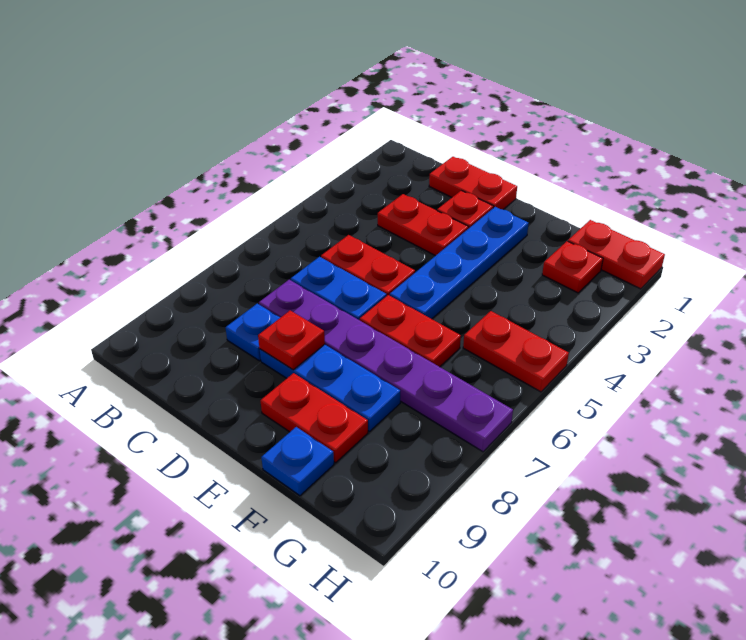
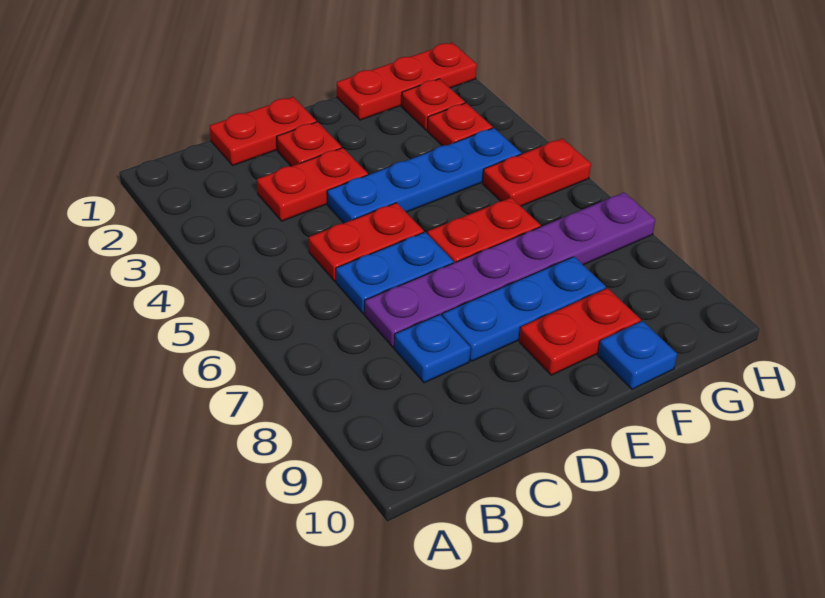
red 1x1 plate [258,311,325,370] -> red 1x1 plate moved to [427,103,493,146]
blue 1x4 plate [390,207,529,319] -> blue 1x4 plate turned to [327,128,521,223]
red 1x2 plate [568,220,665,289] -> red 1x3 plate [337,43,477,120]

